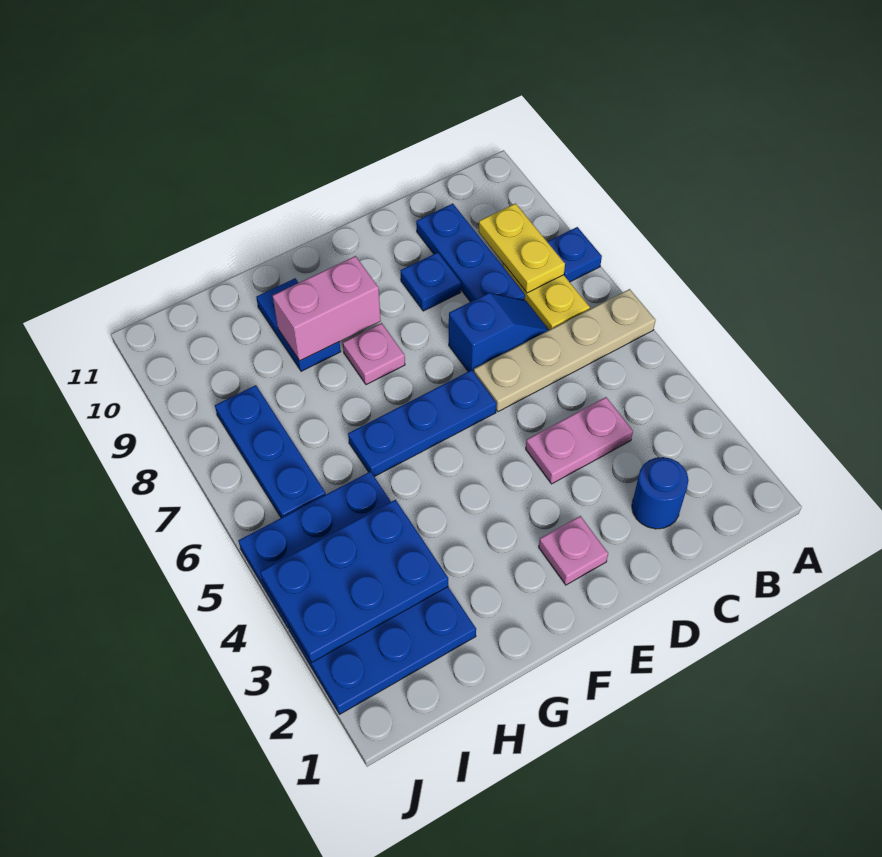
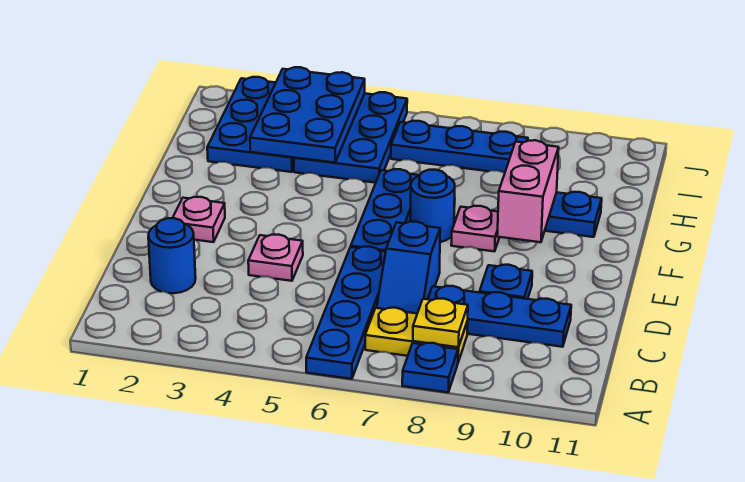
tan 1x4 plate [474,289,656,412] -> blue 1x4 plate [306,246,386,379]
yellow 1x2 plate [479,204,565,293] -> yellow 1x1 plate [413,299,468,347]
pink 1x2 plate [526,397,633,484] -> pink 1x1 plate [248,235,303,281]
none -> blue 1x1 round brick [411,170,455,242]

